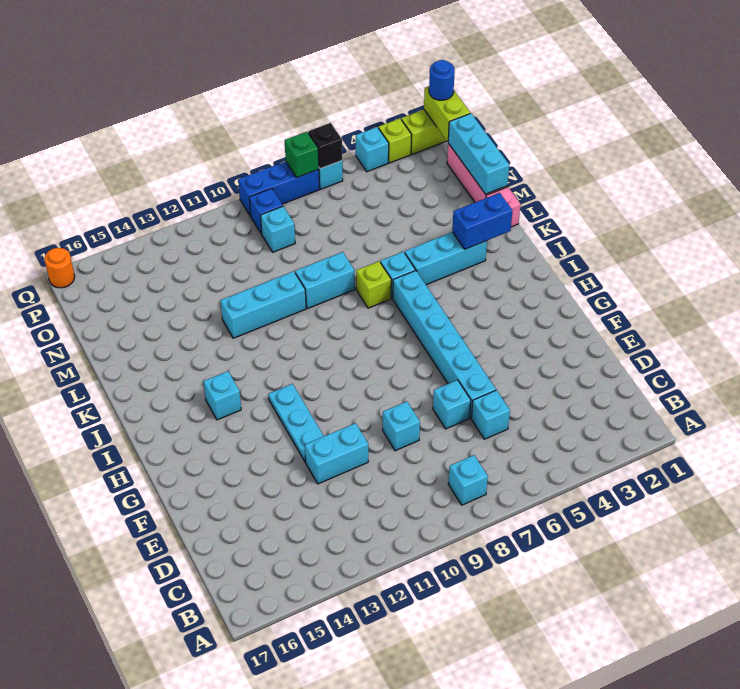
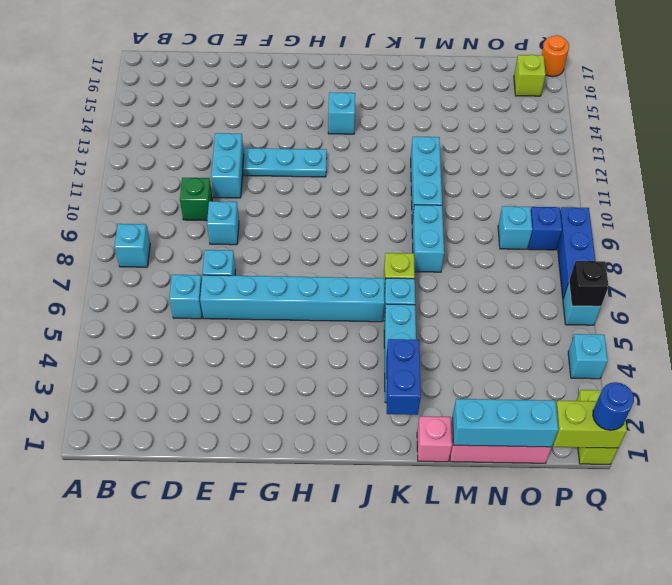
lime 1x1 brick [378,119,412,163] -> lime 1x1 brick moved to [514,55,546,96]
green 1x1 brick [284,132,319,178] -> green 1x1 brick moved to [180,178,212,221]

